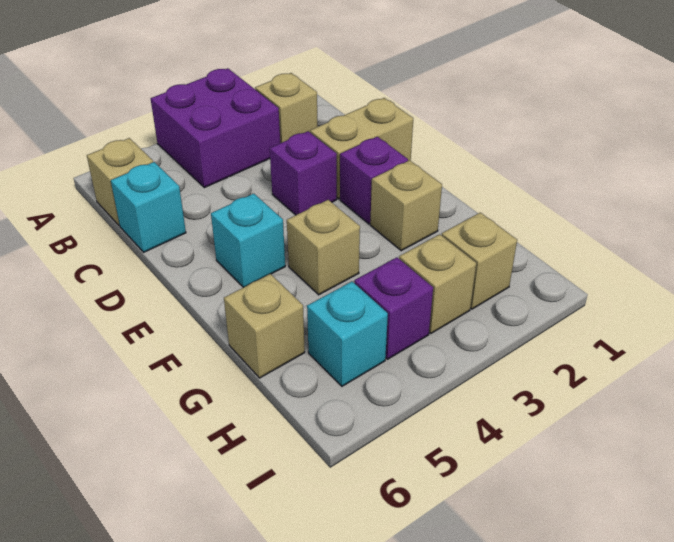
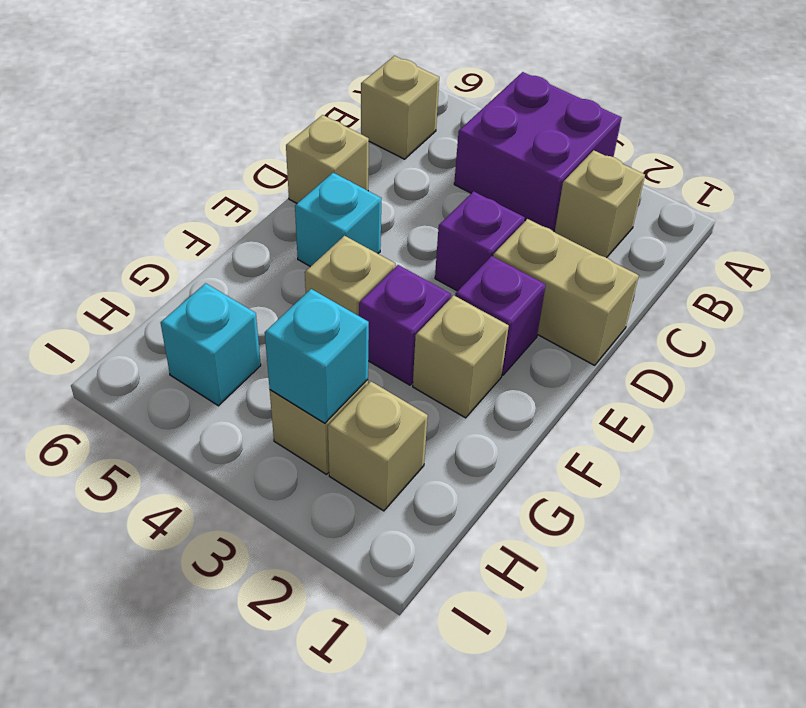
cyan 1x1 brick [111,162,186,252] -> cyan 1x1 brick moved to [265,289,369,423]
tan 1x1 brick [224,274,305,378] -> tan 1x1 brick moved to [286,115,369,203]
purple 1x1 brick [354,257,433,359] -> purple 1x1 brick moved to [359,265,451,385]

